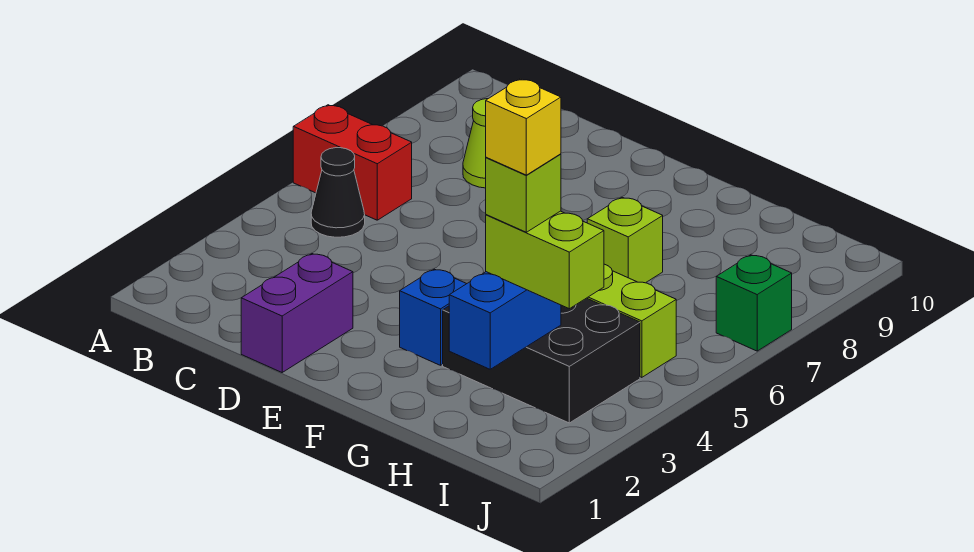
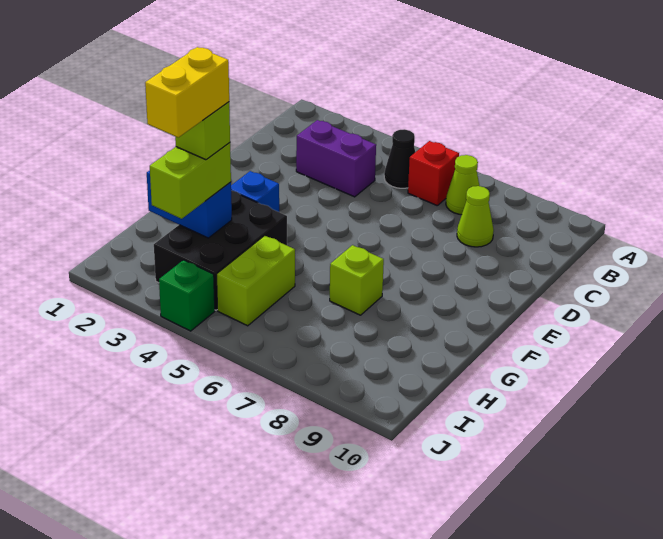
red 1x2 brick [293,105,412,220] -> red 1x1 brick [408,141,459,205]
none -> lime 1x1 cone [446,155,479,215]
purple 1x2 brick [241,254,353,372] -> purple 1x2 brick moved to [296,120,376,197]
yellow 1x1 brick [486,79,561,175] -> yellow 1x2 brick [145,47,229,137]
green 1x1 brick [716,255,792,351] -> green 1x1 brick moved to [159,260,215,331]

